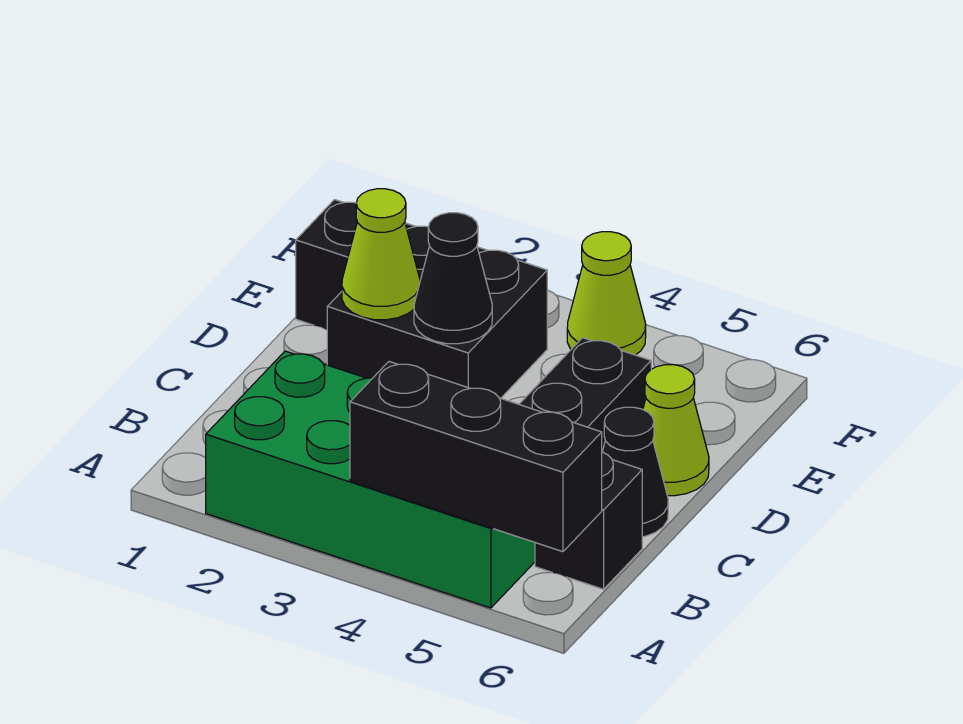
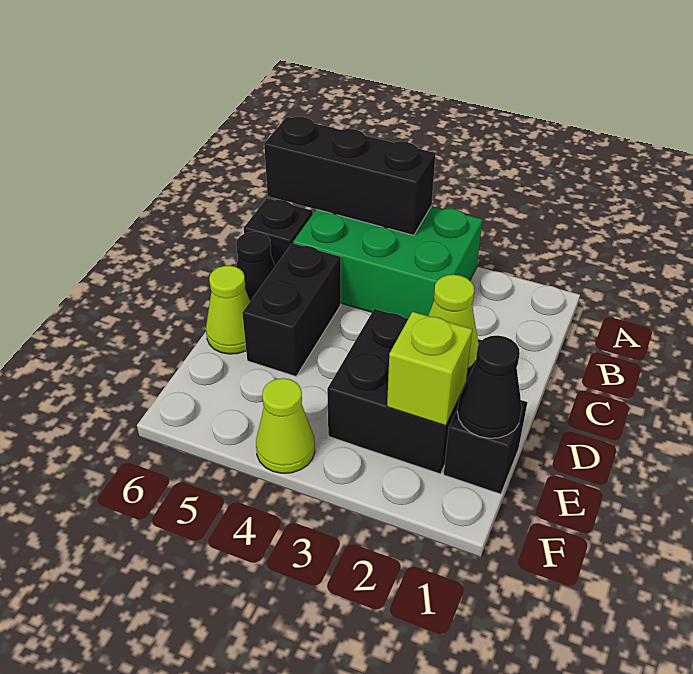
green 2x4 brick [206,351,535,608] -> green 2x3 brick [293,206,483,319]
black 1x1 cone [414,213,492,344] -> black 1x1 cone moved to [457,335,522,438]
none -> lime 1x1 brick [387,312,472,426]

